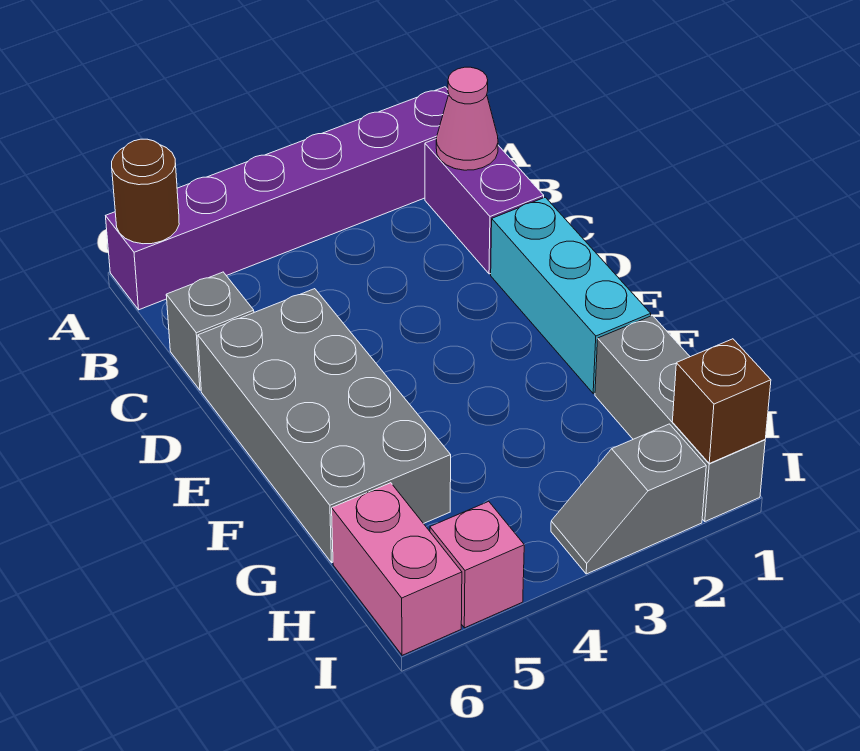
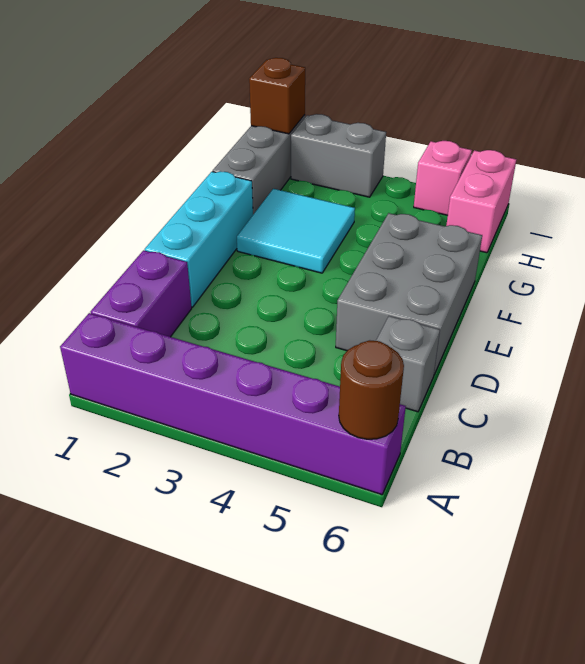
pink 1x1 cone [436,67,498,170] -> none
grey 2x4 brick [198,289,451,563] -> grey 2x3 brick [336,213,482,374]
none -> cyan 2x2 tile [237,189,355,273]
grey 1x2 slope [551,424,706,574] -> grey 1x2 brick [291,114,386,197]

